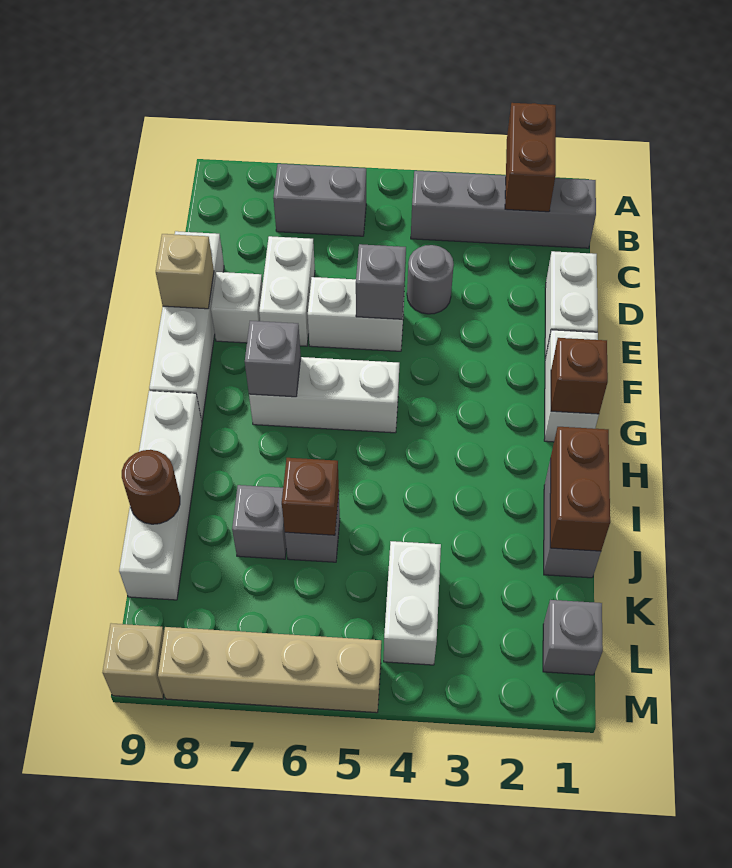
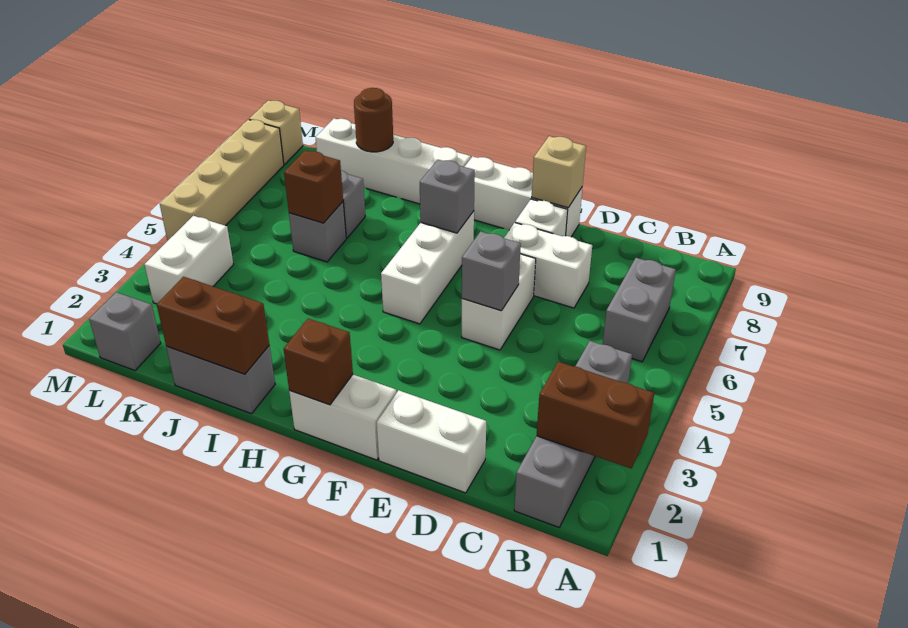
grey 1x1 round brick [407,245,454,314] -> none
white 1x4 brick [149,231,224,421] -> white 1x3 brick [465,156,582,237]
white 1x2 brick [384,541,441,665] -> white 1x2 brick turned to [144,216,233,304]

